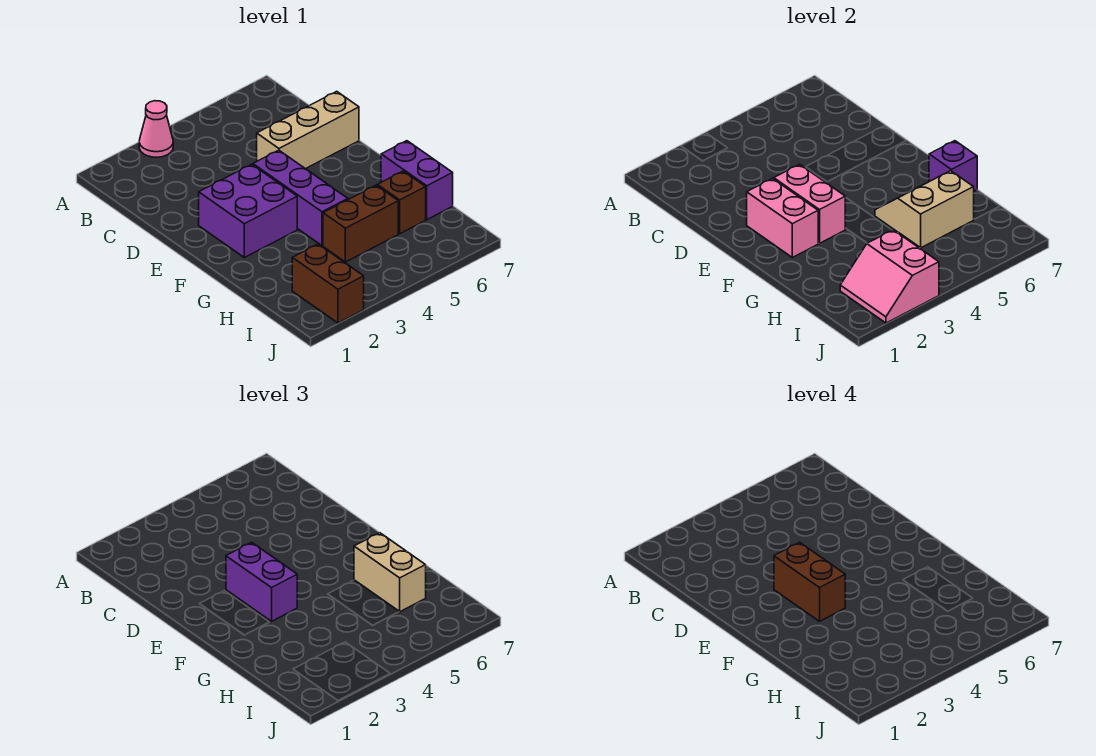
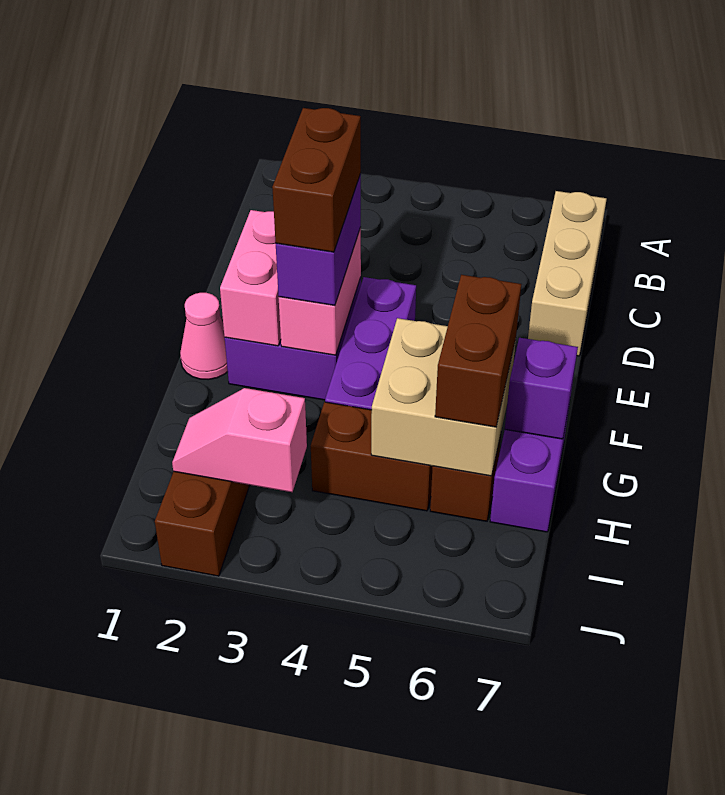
pink 1x1 cone [139,101,173,157] -> pink 1x1 cone moved to [180,293,228,380]
tan 1x3 brick [257,91,359,169] -> tan 1x3 brick turned to [528,191,607,356]
tan 2x2 slope [875,171,974,248] -> tan 2x2 brick [371,318,516,476]
tan 1x2 brick [354,533,426,612] -> brown 1x2 brick [435,275,521,427]
pink 2x2 slope [840,230,939,323] -> pink 1x2 slope [172,388,307,492]

